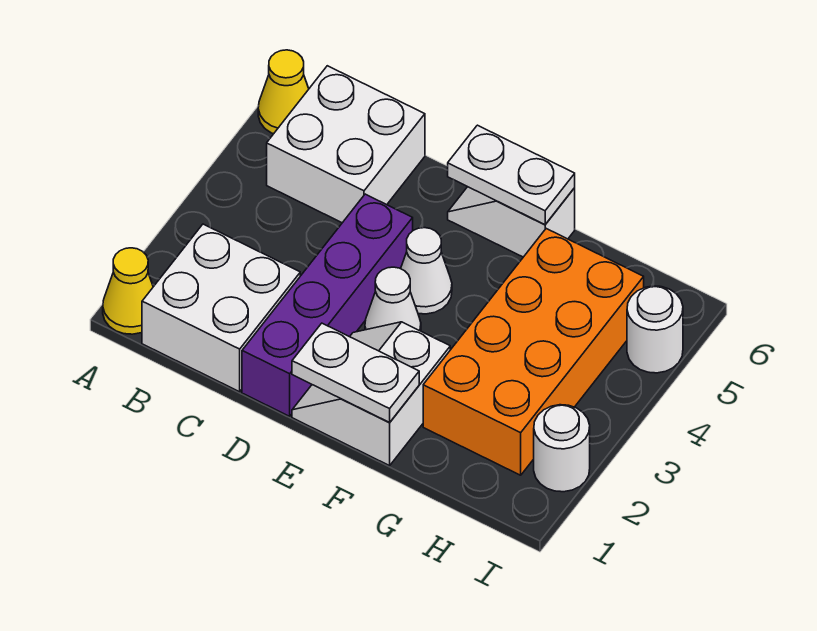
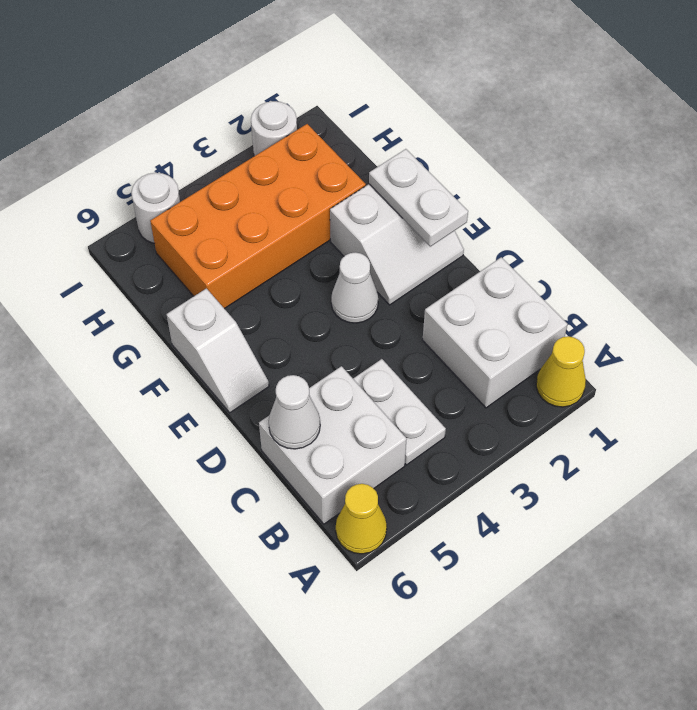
purple 1x4 brick [242,194,413,416] -> none
white 1x1 cone [401,228,452,314] -> white 1x1 cone moved to [269,375,320,449]
white 1x2 plate [448,125,575,224] -> white 1x2 plate moved to [353,359,446,465]

